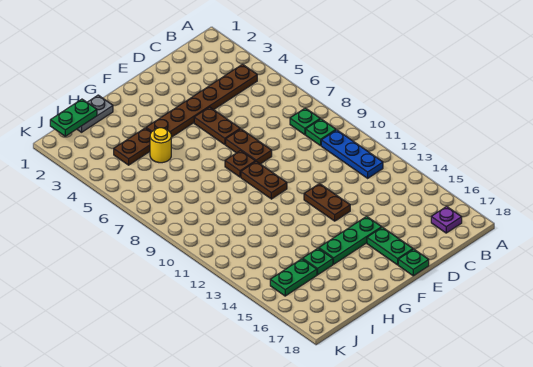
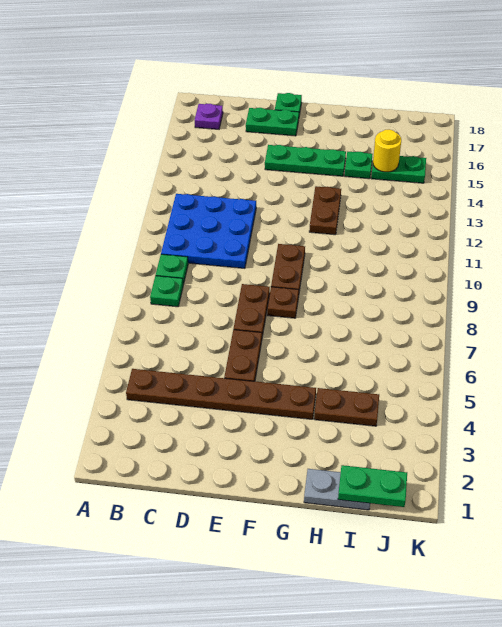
blue 1x3 plate [321,130,383,178] -> blue 3x3 plate [161,194,256,268]
brown 1x2 plate [304,184,350,221] -> brown 1x2 plate moved to [309,186,341,235]
green 1x2 plate [367,227,413,265] -> green 1x2 plate turned to [246,108,299,136]
yellow 1x1 round brick [150,128,171,163] -> yellow 1x1 round brick moved to [373,129,401,172]

